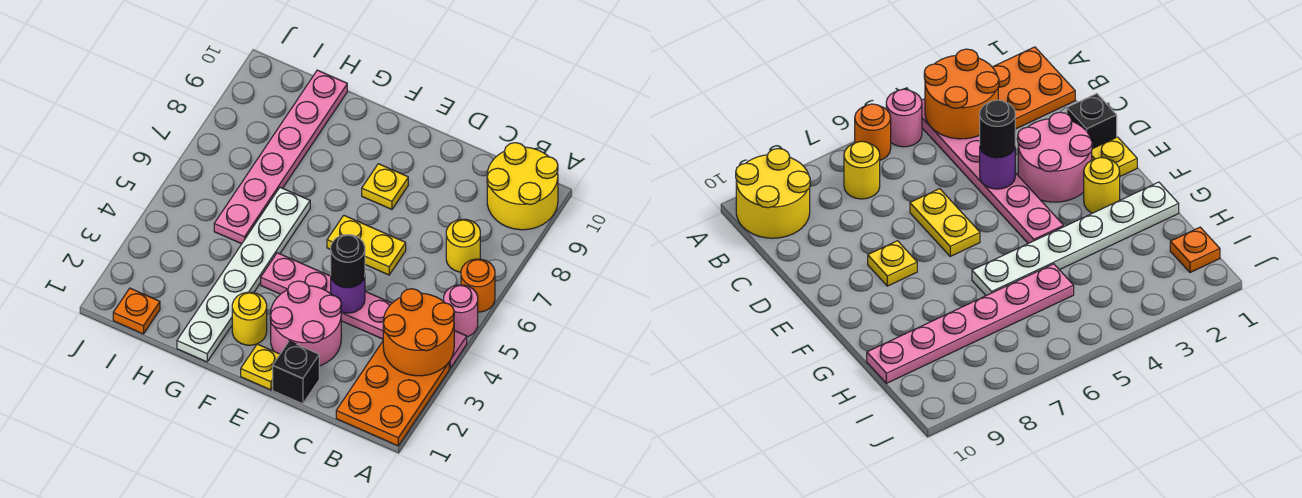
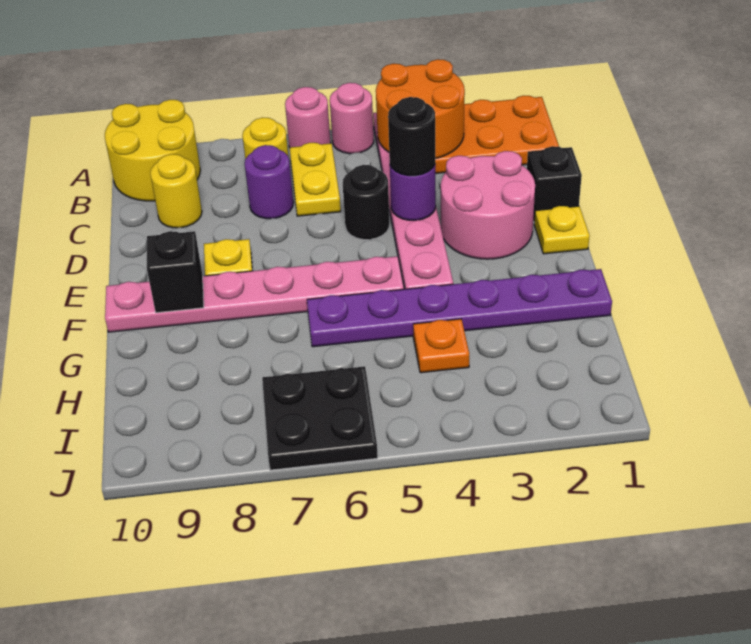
orange 1x1 round brick [461,259,495,312] -> pink 1x1 round brick [285,87,331,148]
none -> purple 1x1 round brick [245,145,293,219]
none -> black 1x1 round brick [343,165,389,240]
yellow 1x2 plate [327,215,406,275] -> yellow 1x2 plate moved to [290,143,341,216]
yellow 1x1 round brick [232,292,267,345] -> yellow 1x1 round brick moved to [150,154,202,228]
none -> black 1x1 brick [146,231,204,313]
white 1x6 plate [177,187,310,362] -> purple 1x6 plate [307,269,612,347]
pink 1x6 plate [214,70,347,244] -> pink 1x6 plate moved to [105,256,404,332]
orange 1x1 plate [113,288,160,334] -> orange 1x1 plate moved to [413,319,469,373]
none -> black 2x2 plate [262,366,378,470]

